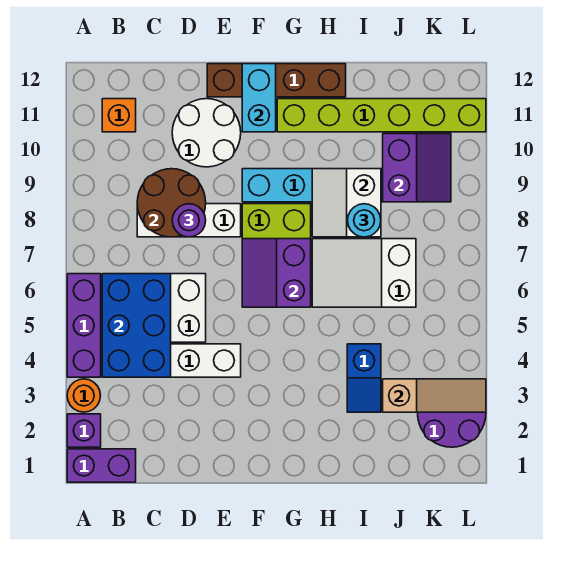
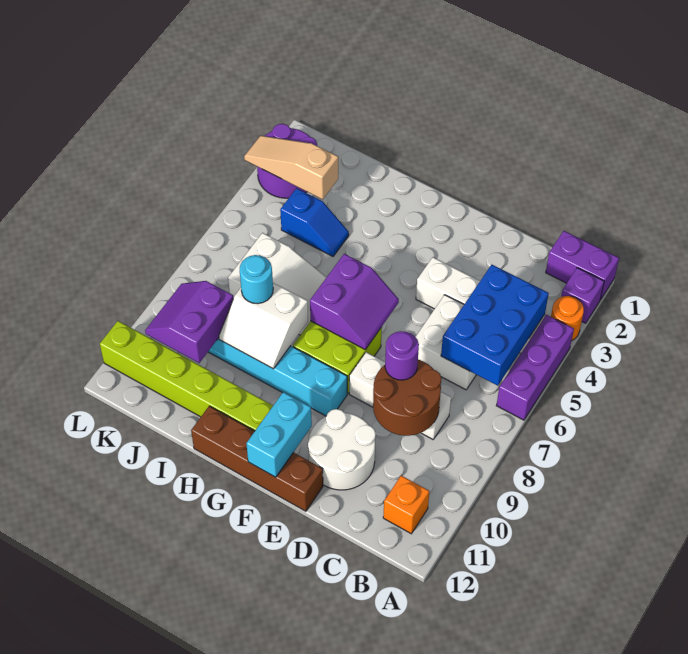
white 2x2 slope [312,169,381,237] -> white 2x2 slope turned to [219,283,308,369]
blue 1x2 slope [347,344,381,412] -> blue 1x2 slope turned to [280,188,349,256]

